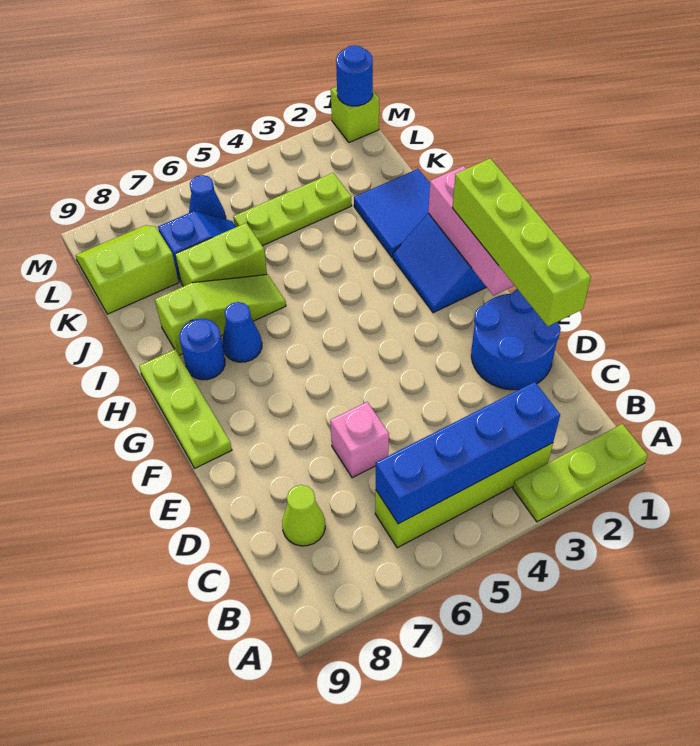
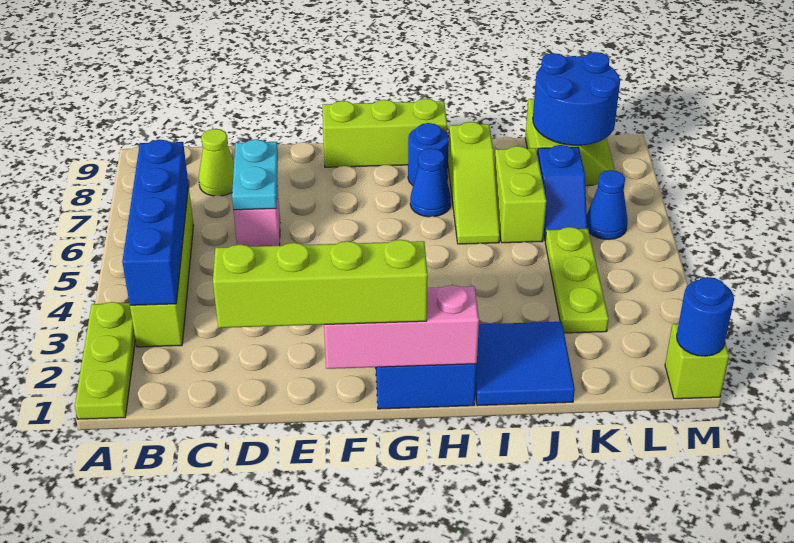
blue 2x2 round brick [471,289,561,390] -> blue 2x2 round brick moved to [533,52,620,145]
none -> cyan 1x2 plate [232,139,278,210]
lime 1x3 plate [139,349,232,468] -> lime 1x3 brick [323,99,447,167]

